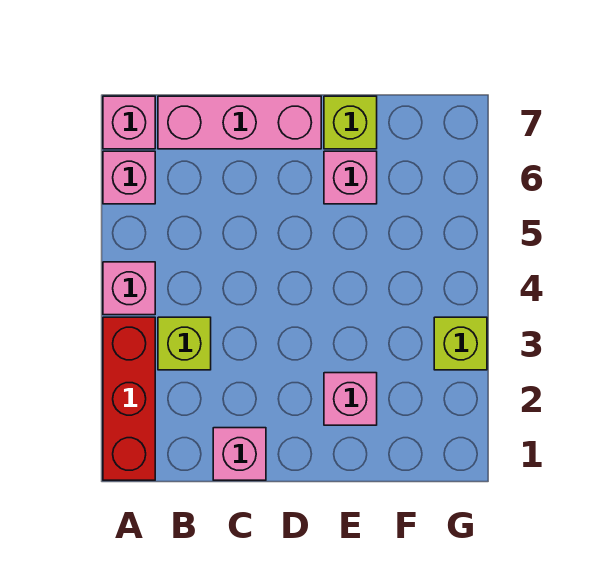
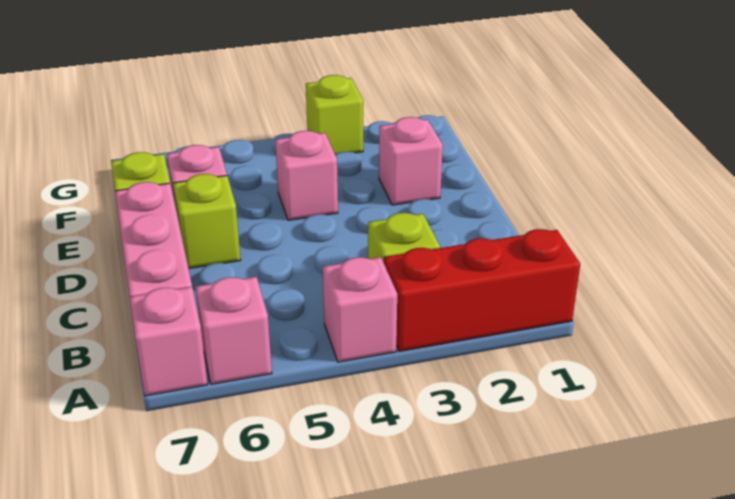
pink 1x1 brick [213,428,266,480] -> pink 1x1 brick moved to [275,131,338,220]
none -> lime 1x1 brick [173,174,241,269]

